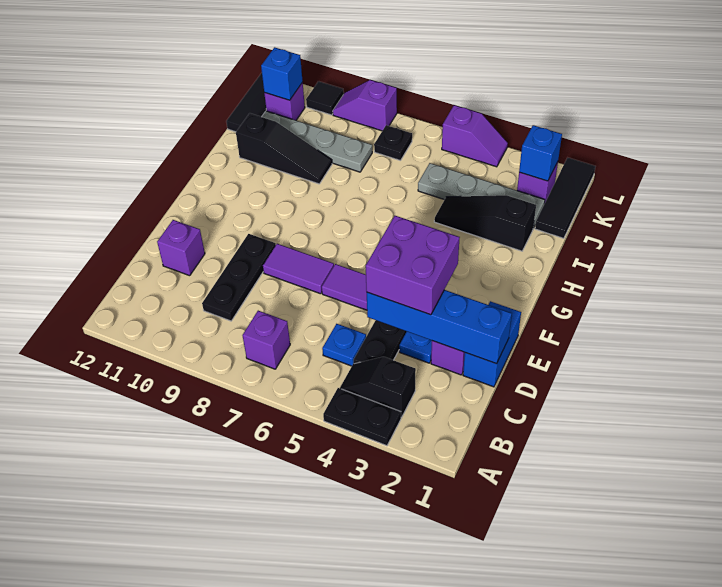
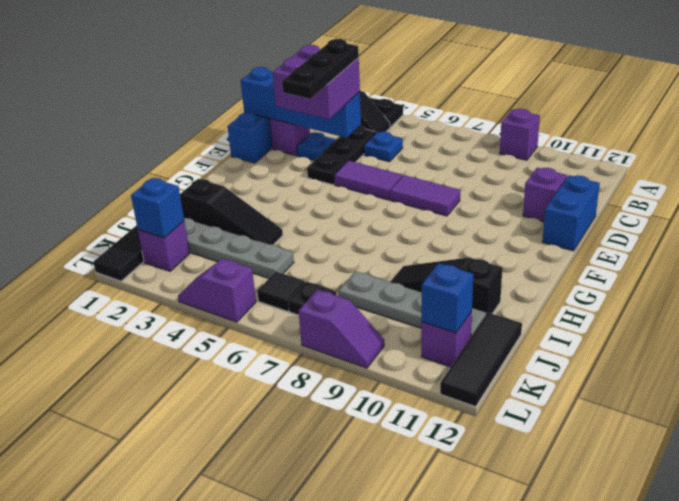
purple 1x1 brick [242,311,290,369] -> purple 1x1 brick moved to [500,109,540,160]
black 1x3 plate [202,234,276,321] -> black 1x3 plate moved to [282,39,359,99]
none -> blue 1x2 brick [542,175,600,251]
black 1x1 tile [306,81,344,115] -> black 1x1 tile moved to [257,272,305,311]

